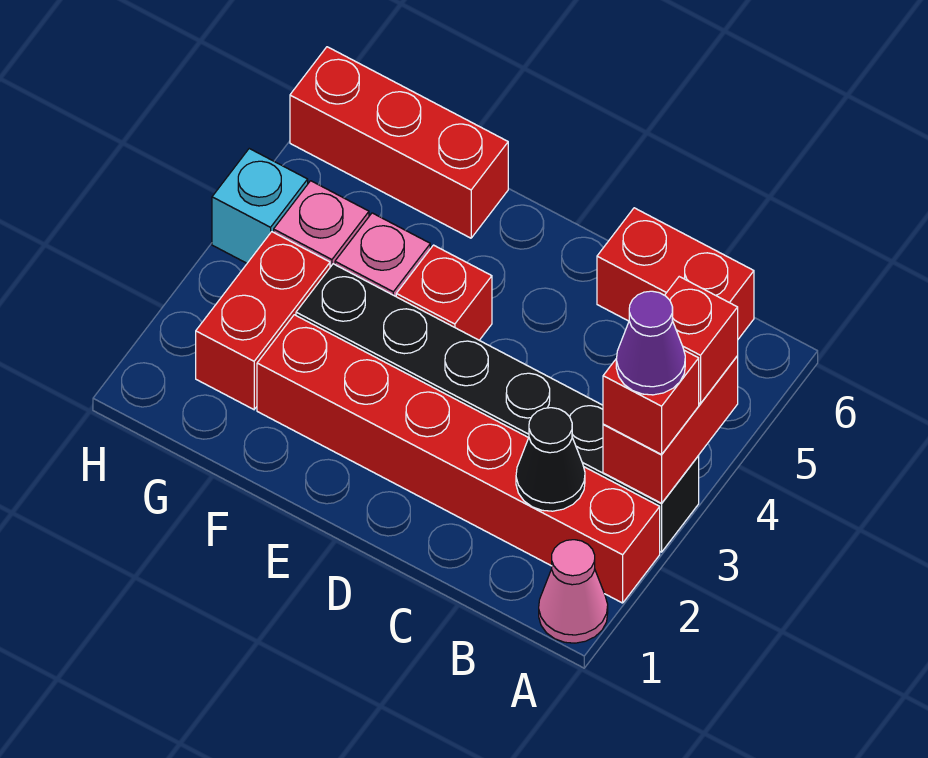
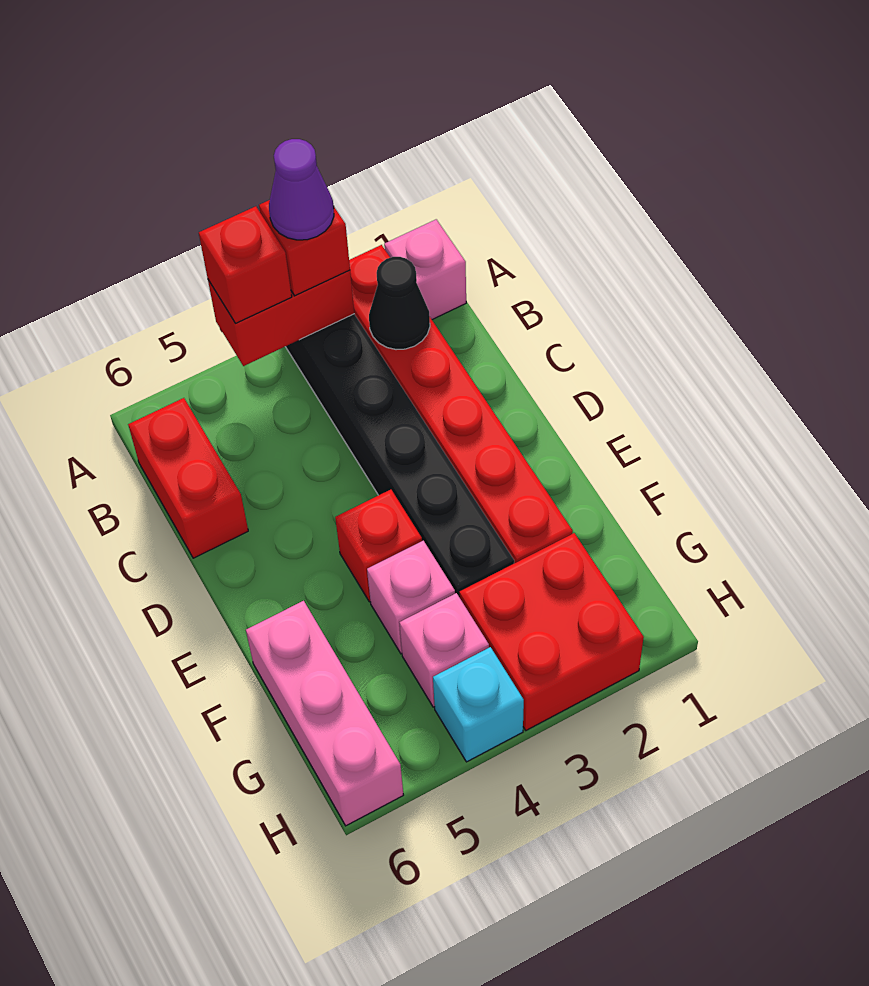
pink 1x1 cone [539,540,608,643] -> pink 1x1 brick [384,219,466,320]
red 1x3 brick [290,47,508,238] -> pink 1x3 brick [246,601,403,826]
red 1x2 brick [196,232,330,409] -> red 2x2 brick [459,533,644,730]

